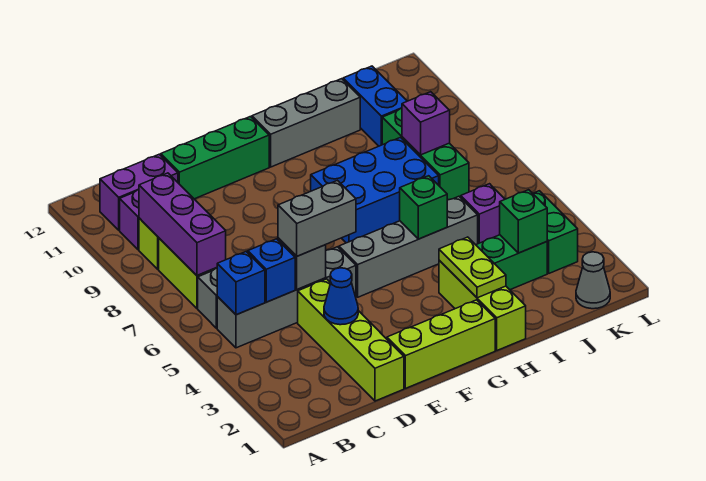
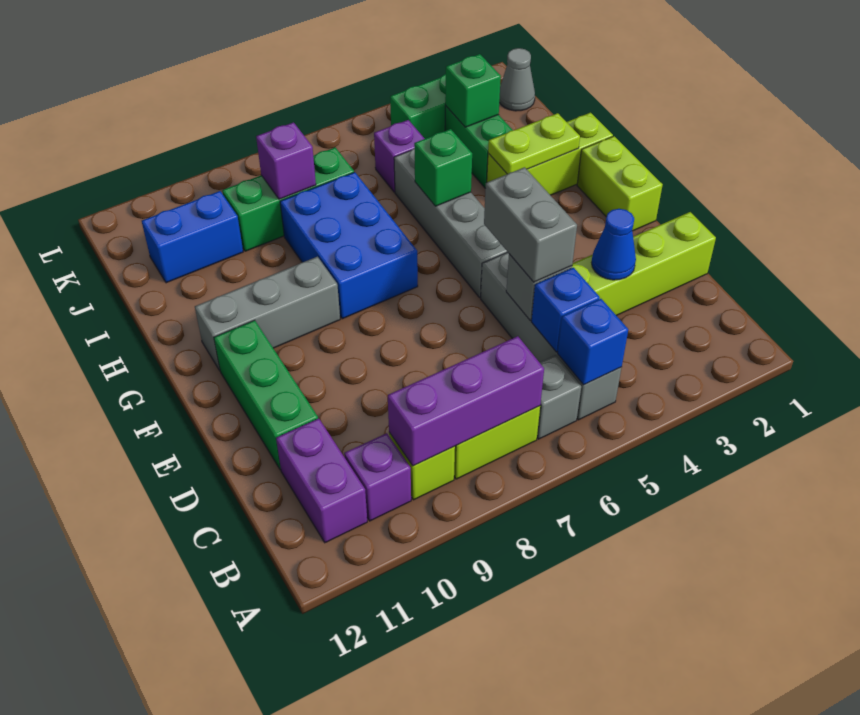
lime 1x3 brick [387,300,495,388] -> lime 1x2 brick [577,136,663,231]
grey 1x3 brick [252,79,360,167] -> grey 1x3 brick turned to [195,257,340,370]

